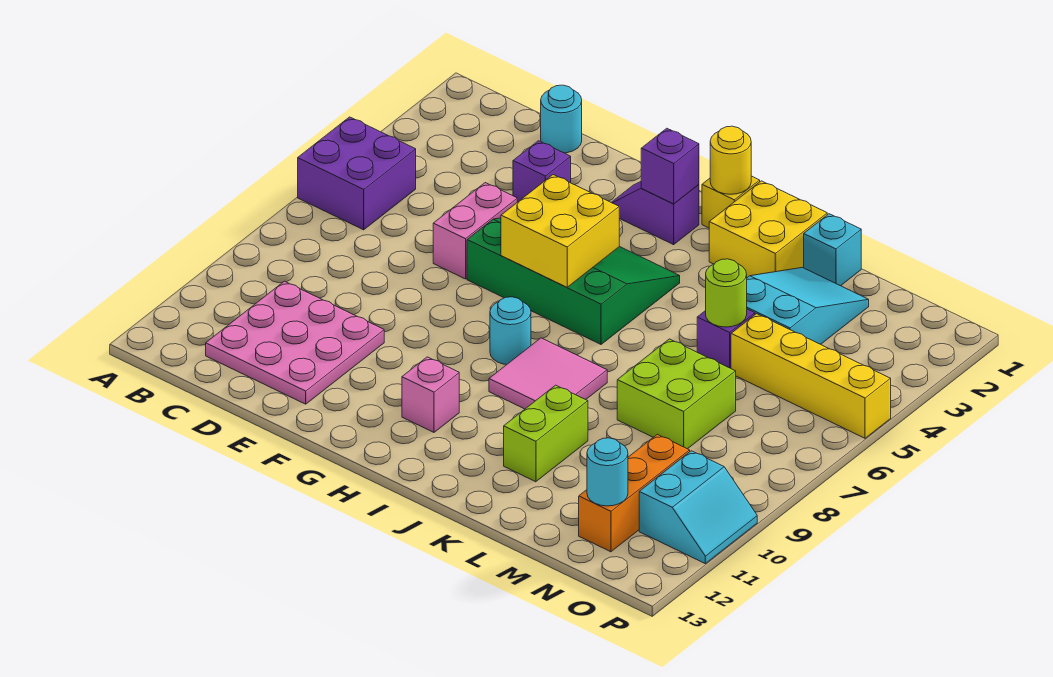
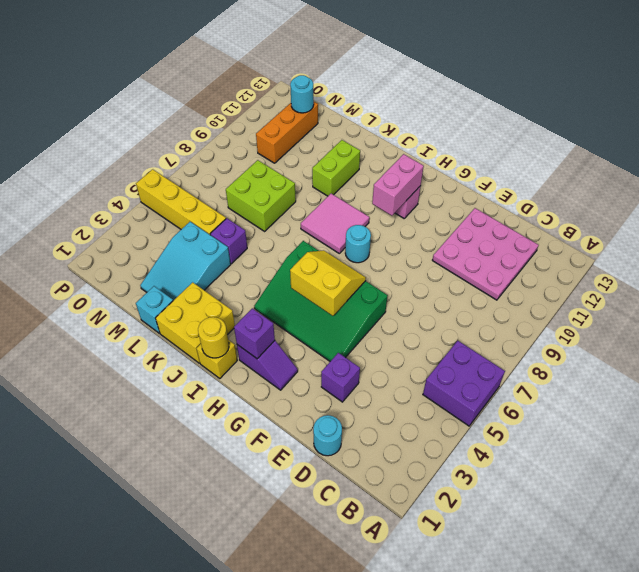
pink 1x2 brick [433,183,517,279] -> pink 1x2 brick moved to [372,154,424,216]
yellow 2x2 brick [501,175,619,287] -> yellow 2x2 slope [290,250,366,316]
lime 1x1 round brick [706,259,747,327] -> none
cyan 2x2 slope [639,451,757,563] -> none

